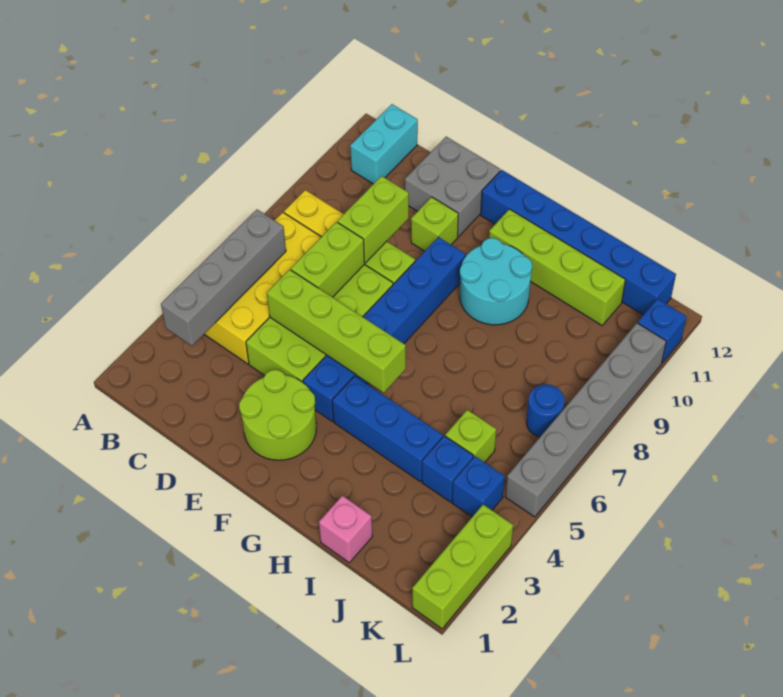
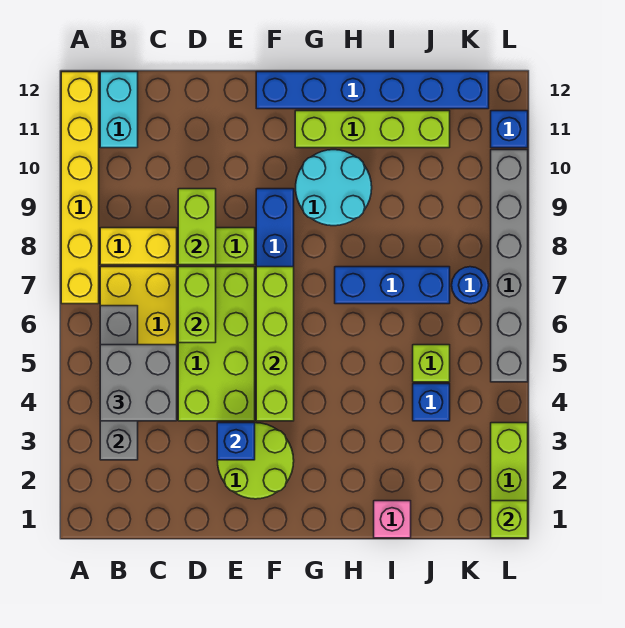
none -> yellow 1x6 brick [61,72,99,304]
lime 1x4 brick [267,269,406,393] -> lime 1x4 brick turned to [256,267,294,421]
grey 2x2 brick [405,137,500,237] -> grey 2x2 brick moved to [100,345,177,421]
lime 1x1 brick [411,197,458,251] -> lime 1x1 brick moved to [491,501,528,538]
blue 1x3 brick [332,376,443,481] -> blue 1x3 brick moved to [335,267,450,304]
blue 1x1 brick [452,457,505,517] -> blue 1x1 brick moved to [217,423,255,460]

